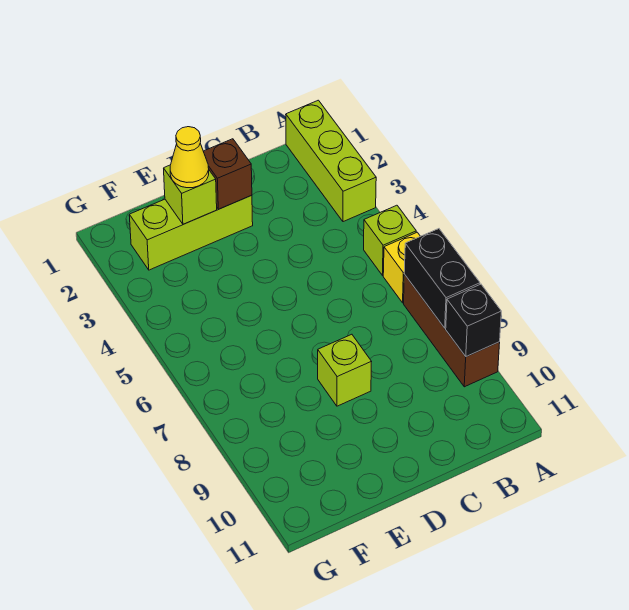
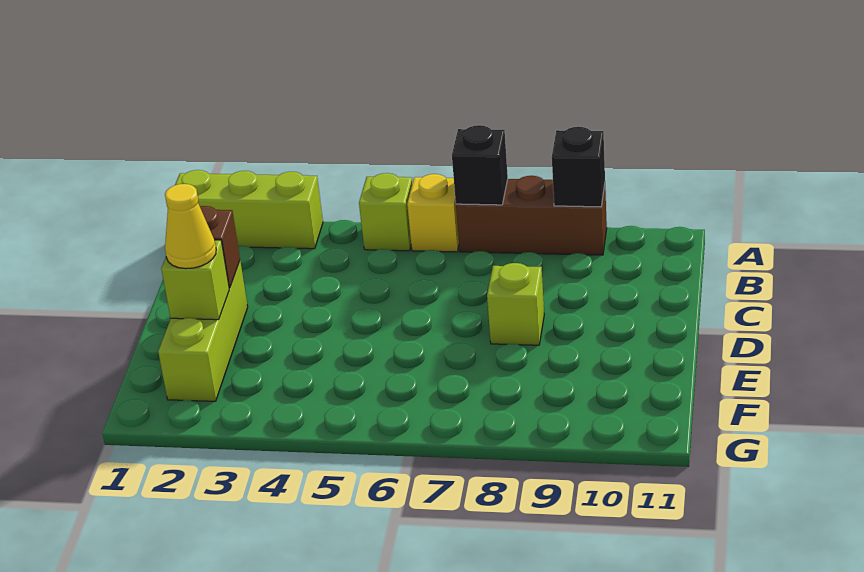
black 1x2 brick [404,229,480,328] -> black 1x1 brick [452,125,508,205]

